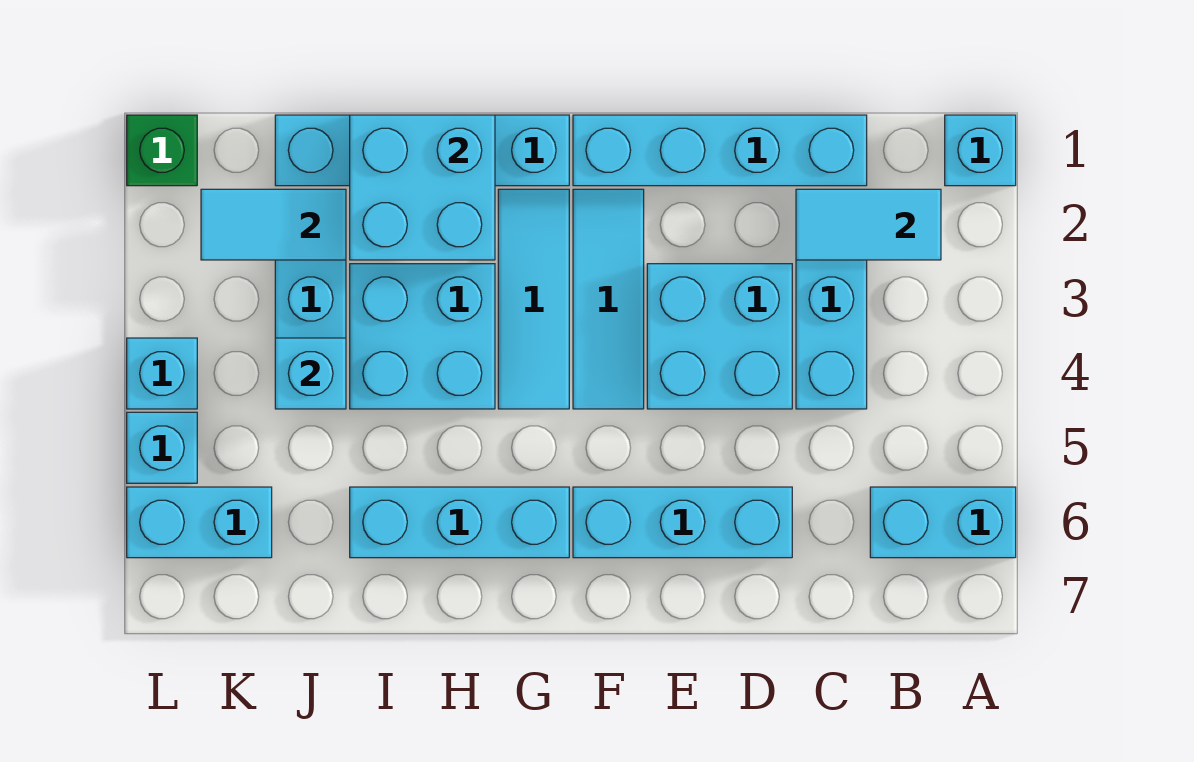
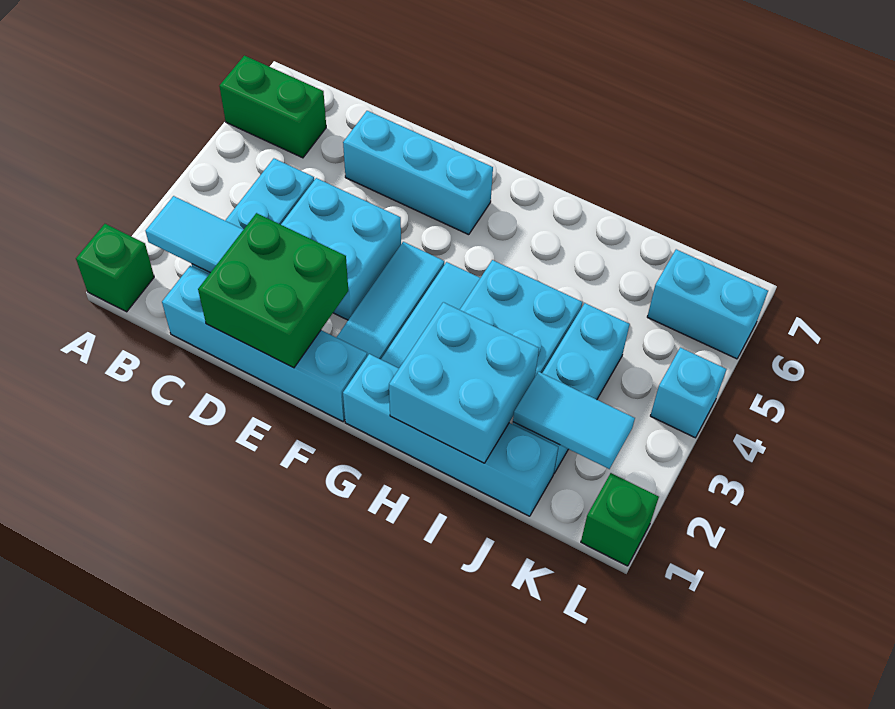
cyan 1x1 brick [945,115,1016,186] -> green 1x1 brick [76,224,154,312]
cyan 1x2 brick [870,487,1016,558] -> green 1x2 brick [219,56,326,158]
none -> green 2x2 brick [198,213,348,368]
cyan 1x3 brick [350,487,569,558] -> none
cyan 1x1 brick [275,338,346,409] -> none
cyan 1x1 brick [127,412,197,483] -> none

